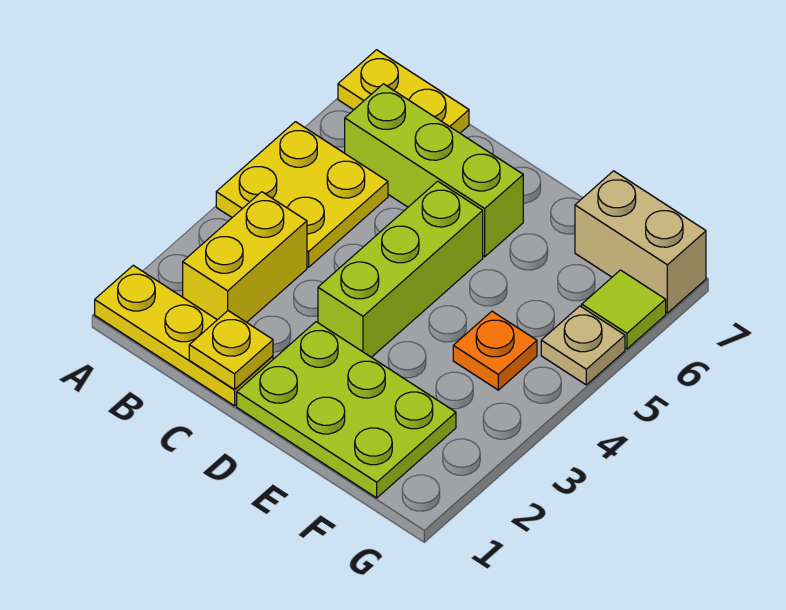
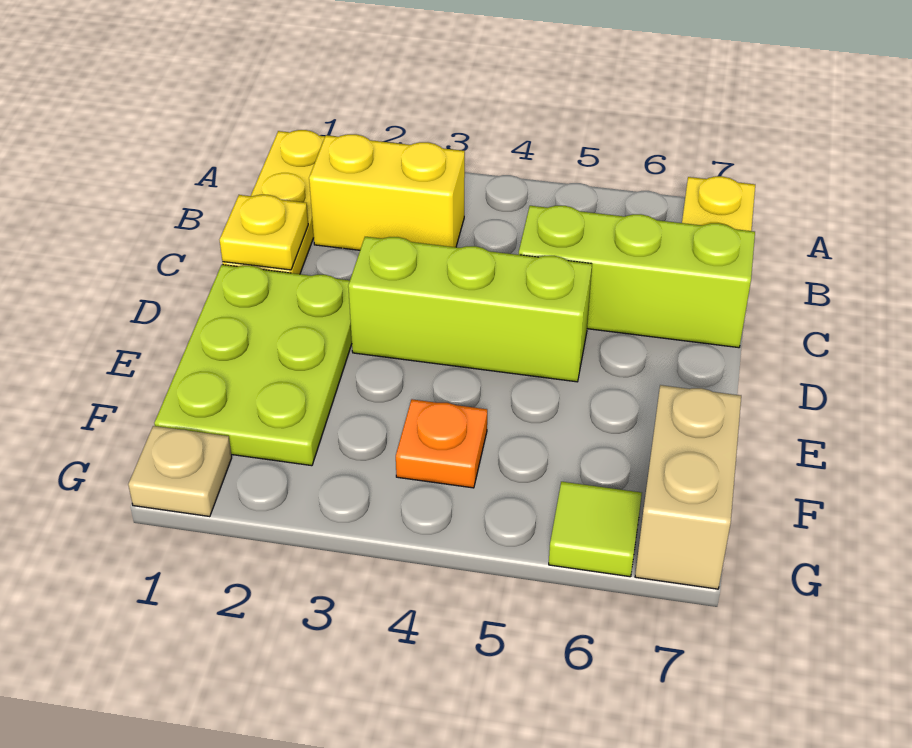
yellow 2x2 plate [216,122,388,267] -> none
lime 1x3 brick [345,84,523,257] -> lime 1x3 brick turned to [519,206,755,348]
tan 1x1 plate [541,306,625,385] -> tan 1x1 plate moved to [128,426,232,517]

